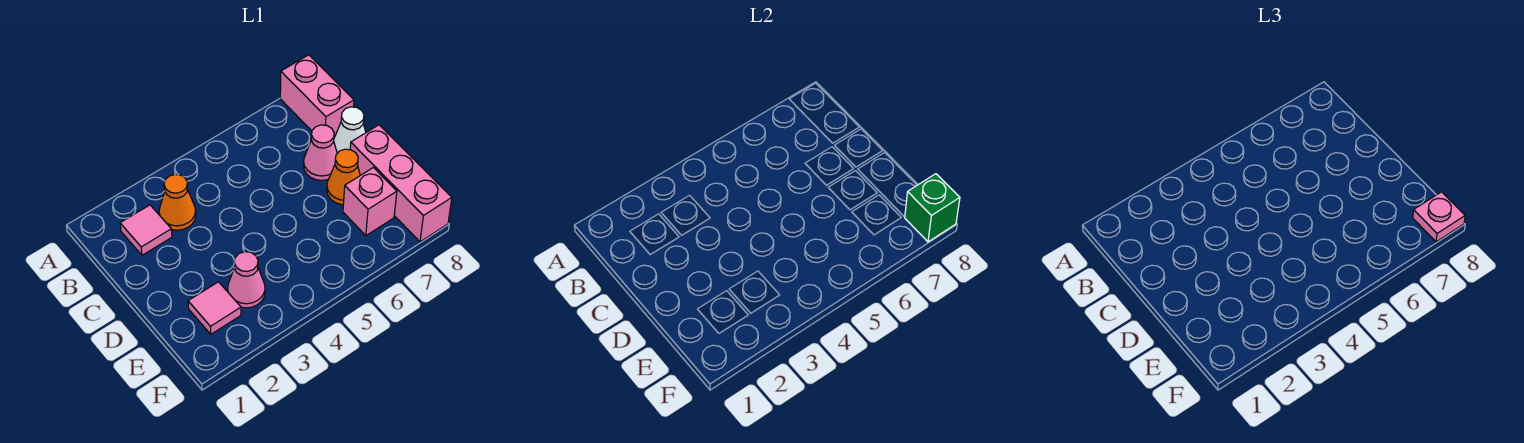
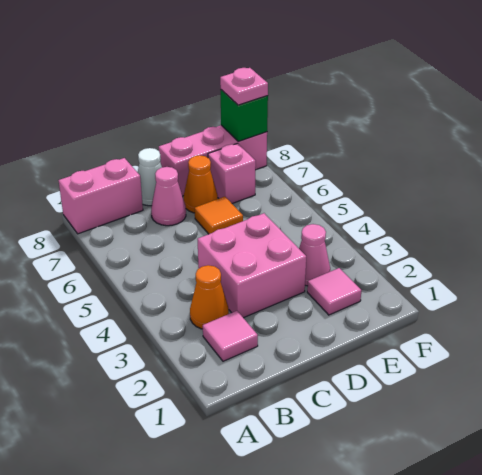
none -> pink 2x2 brick [198,213,306,318]
none -> orange 1x1 tile [195,197,243,234]

